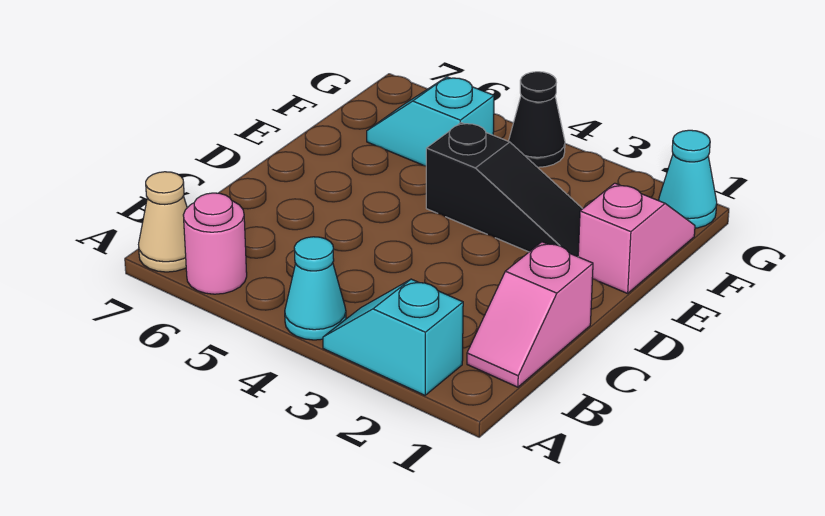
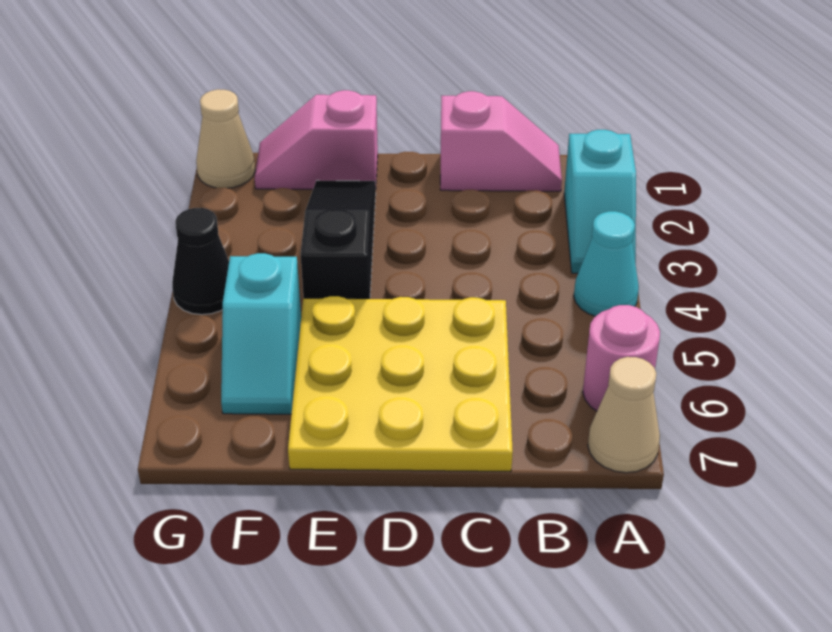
none -> yellow 3x3 plate [288,296,513,472]
cyan 1x1 cone [659,130,717,228] -> tan 1x1 cone [196,89,255,188]

